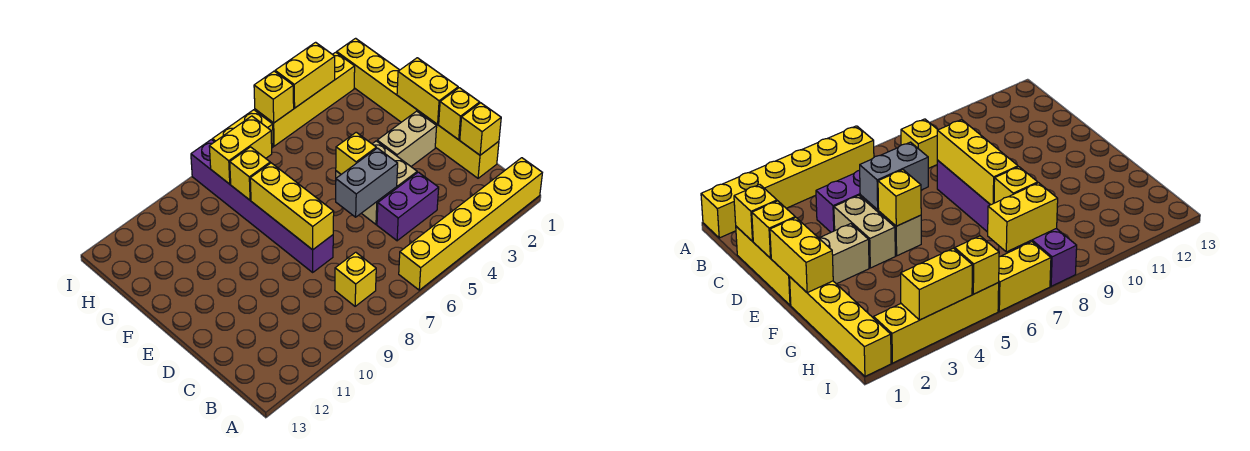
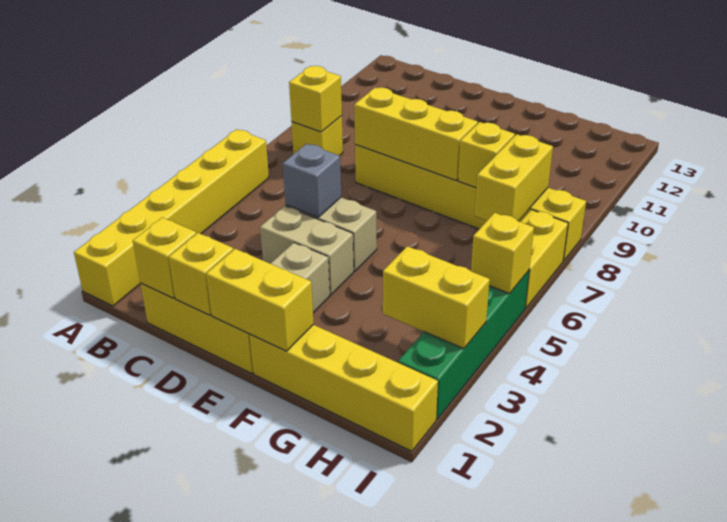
purple 1x2 brick [377,172,439,241] -> none
grey 1x2 brick [336,148,398,217] -> grey 1x1 brick [283,144,341,217]
purple 1x6 brick [191,140,333,272] -> yellow 1x6 brick [355,145,586,261]
yellow 1x1 brick [336,132,376,174] -> yellow 1x1 brick moved to [289,66,342,132]
yellow 1x4 brick [255,52,355,146] -> green 1x4 brick [398,271,529,419]
yellow 1x2 brick [275,42,335,108] -> yellow 1x2 brick turned to [383,246,490,349]

